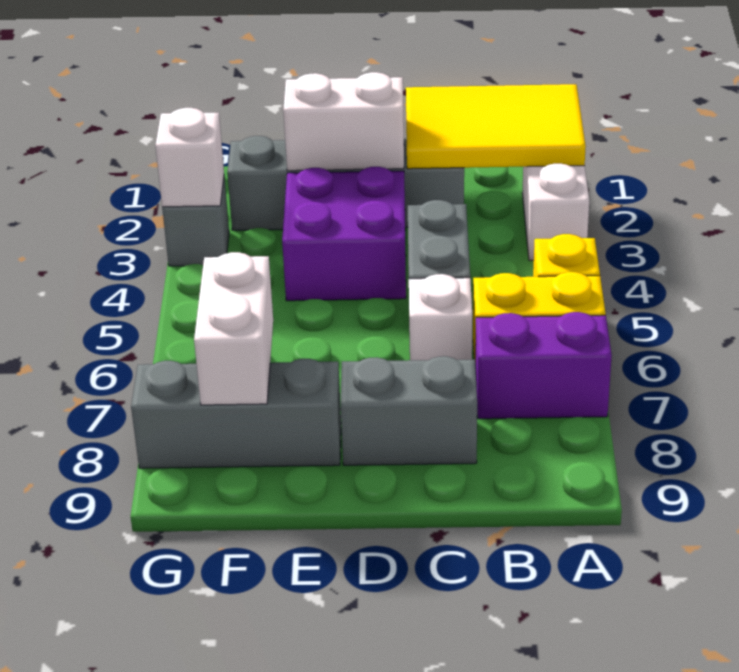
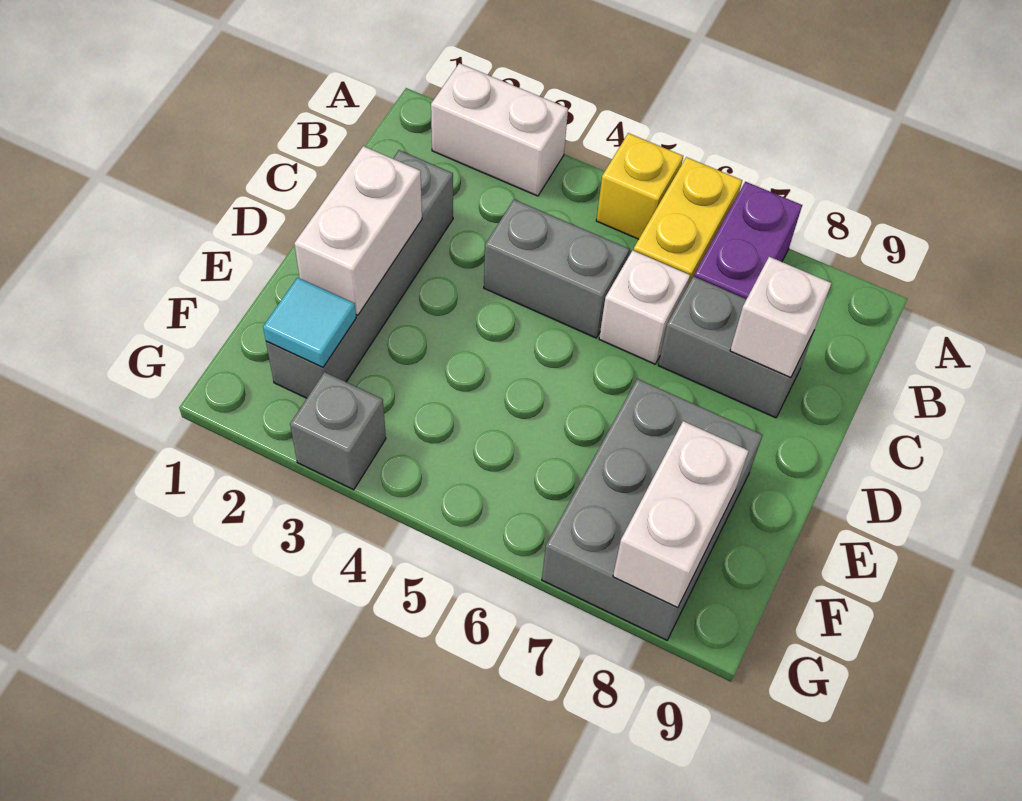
yellow 2x3 tile [406,84,586,169] -> none
grey 1x2 brick [341,356,477,465] -> grey 1x2 brick turned to [658,277,814,418]
purple 2x2 brick [282,167,406,301] -> none
grey 1x3 brick [131,359,341,468] -> grey 2x3 brick [542,379,762,640]
none -> cyan 1x1 tile [263,277,356,367]
white 1x2 brick [194,252,273,405] -> white 1x2 brick turned to [613,421,749,608]
white 1x1 brick [155,108,224,207] -> white 1x1 brick moved to [730,257,831,378]

